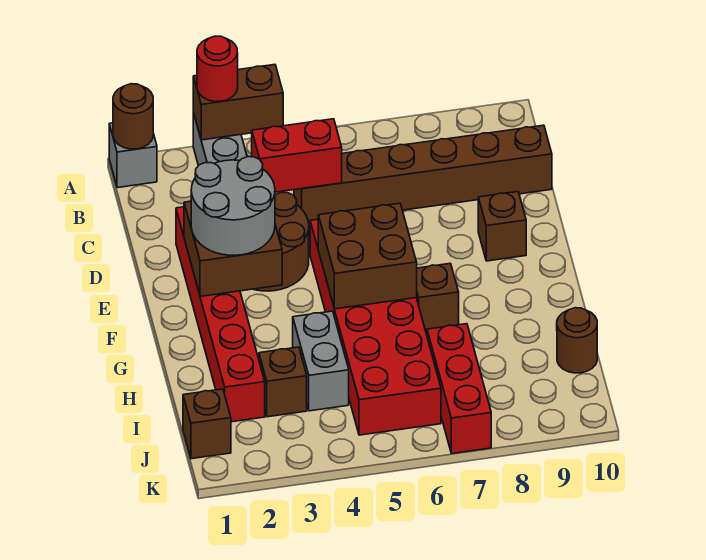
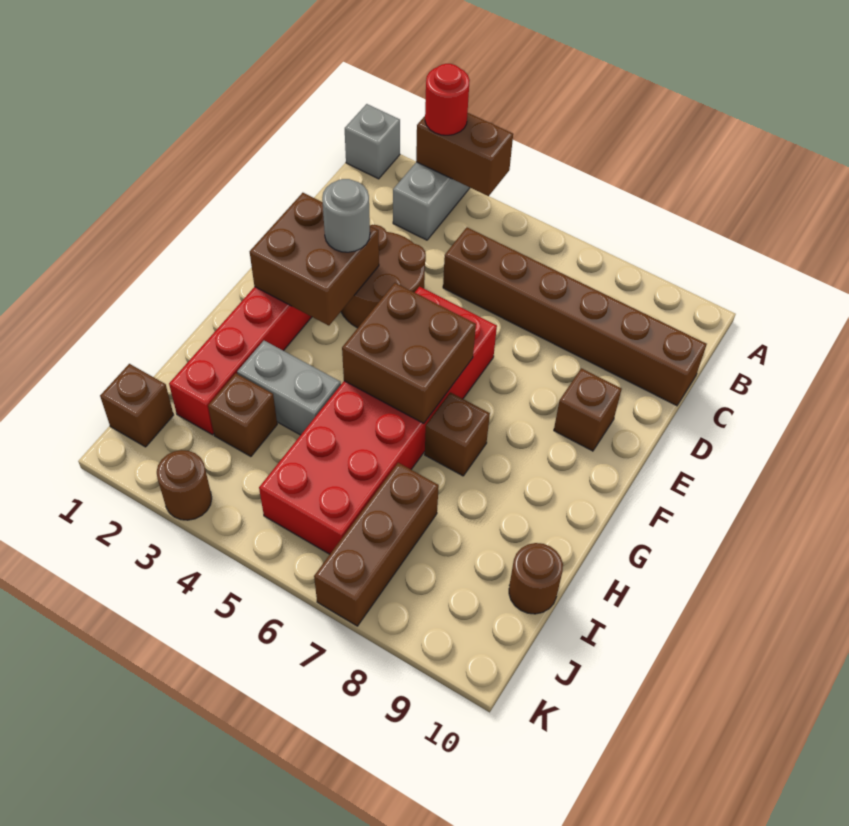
brown 1x1 round brick [113,84,153,149] -> brown 1x1 round brick moved to [157,450,212,520]
red 1x2 brick [252,119,342,192] -> none
grey 2x2 round brick [191,157,275,255] -> grey 1x1 round brick [322,179,370,252]
grey 1x2 brick [293,311,349,411] -> grey 1x2 brick turned to [237,341,341,435]
red 1x3 brick [427,324,491,453] -> brown 1x3 brick [314,463,439,626]

